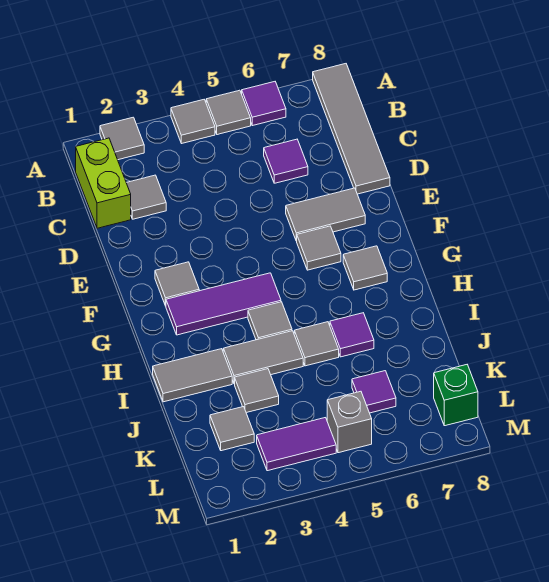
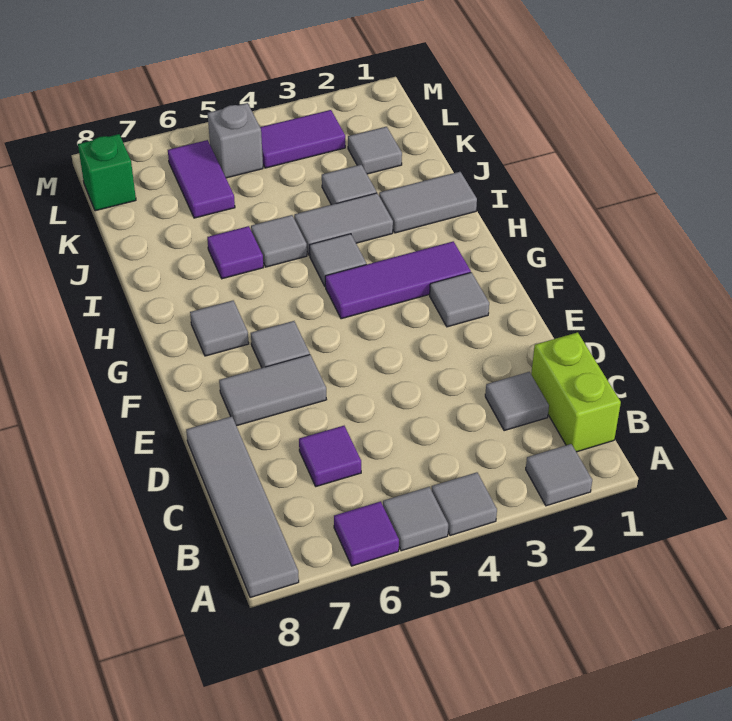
purple 1x1 tile [352,371,396,413] -> purple 1x2 tile [168,140,235,218]

